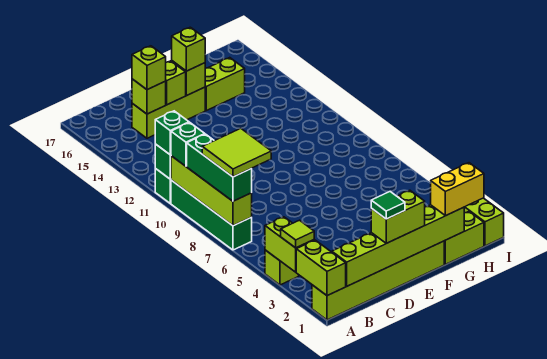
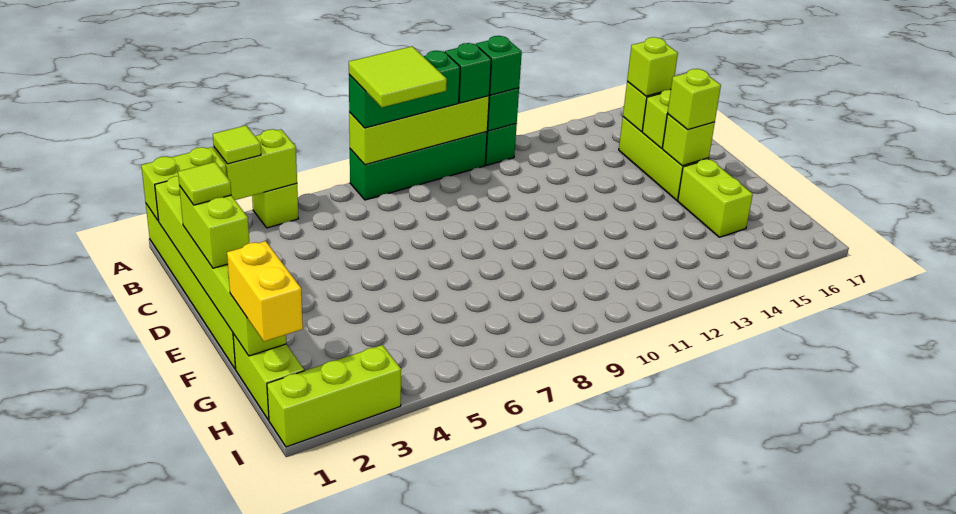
green 1x1 tile [371,192,405,219] -> lime 1x1 tile [178,162,231,205]

